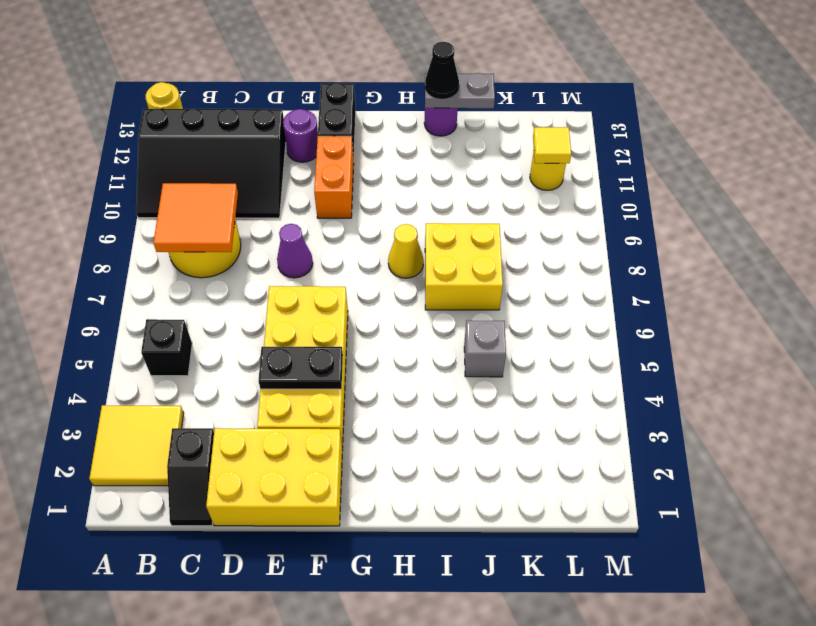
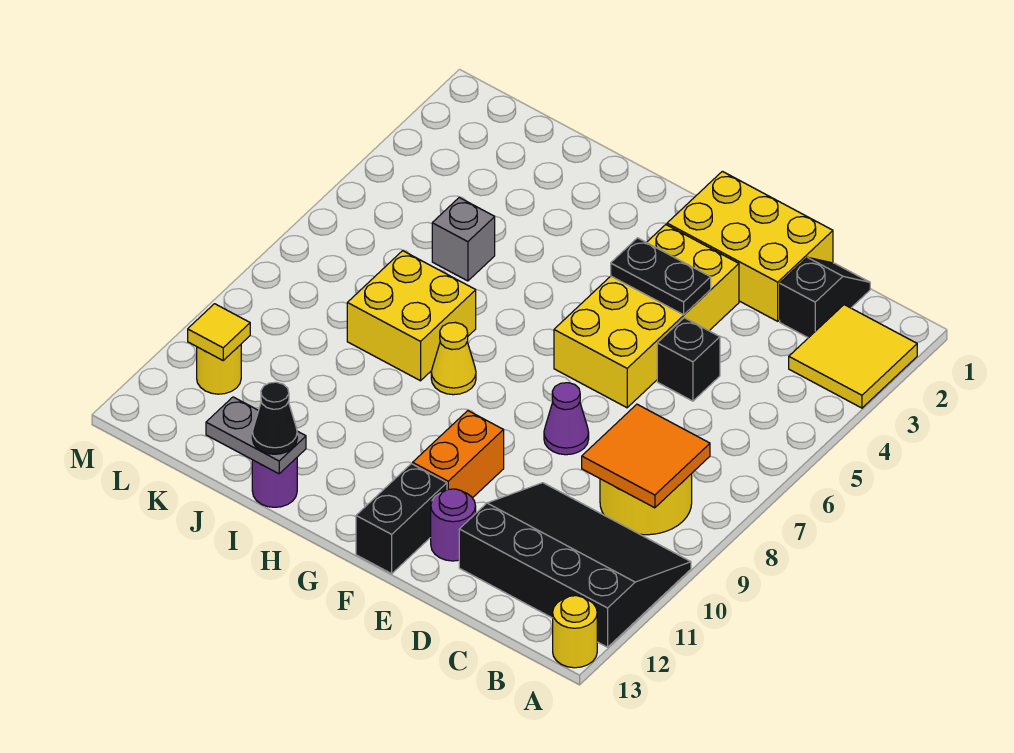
black 1x1 brick [141,319,192,376] -> black 1x1 brick moved to [657,318,720,401]

